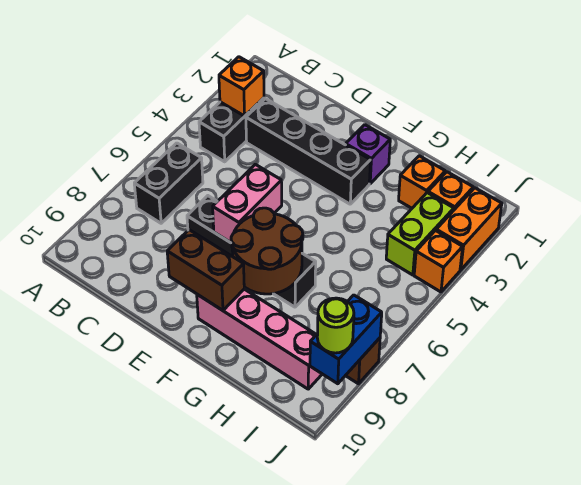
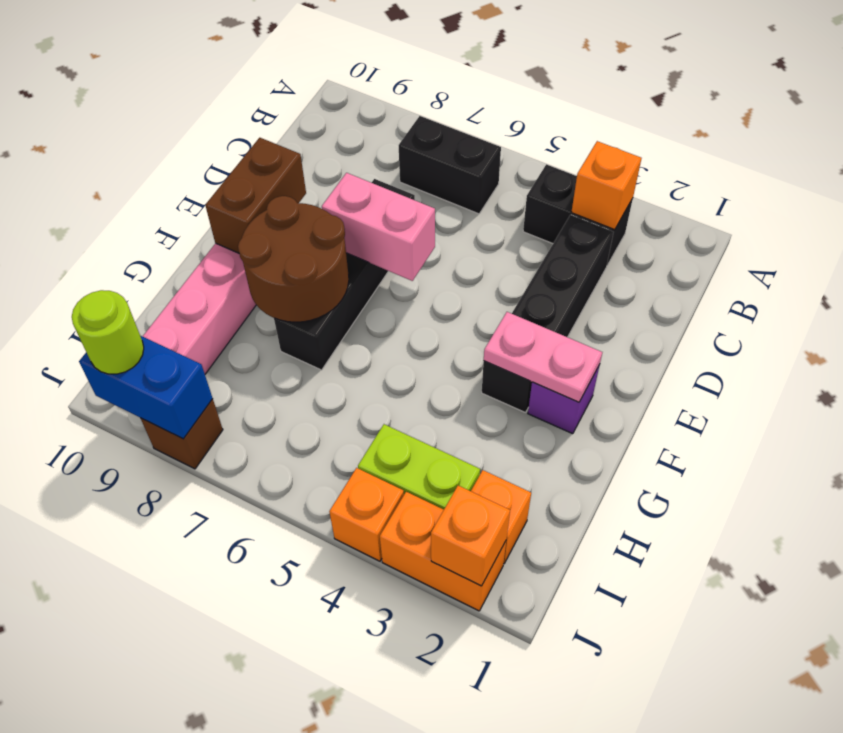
none -> pink 1x2 plate [484,312,602,402]
orange 1x1 brick [399,156,445,208] -> orange 1x1 brick moved to [431,486,510,586]

